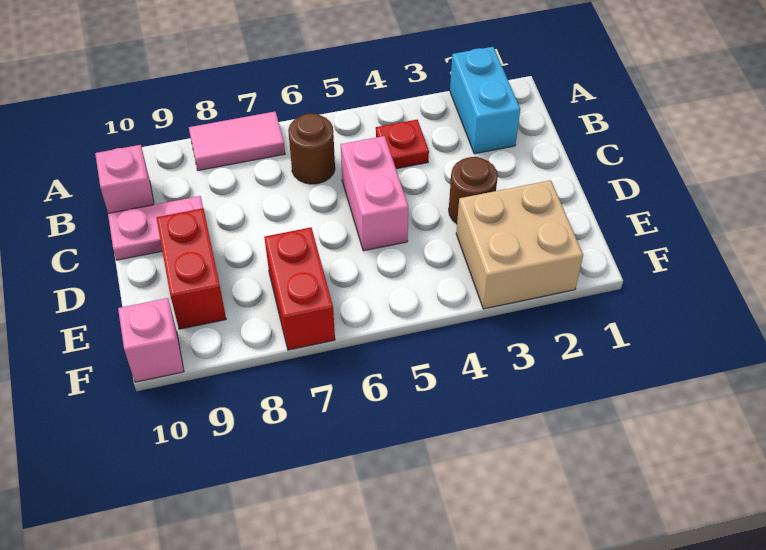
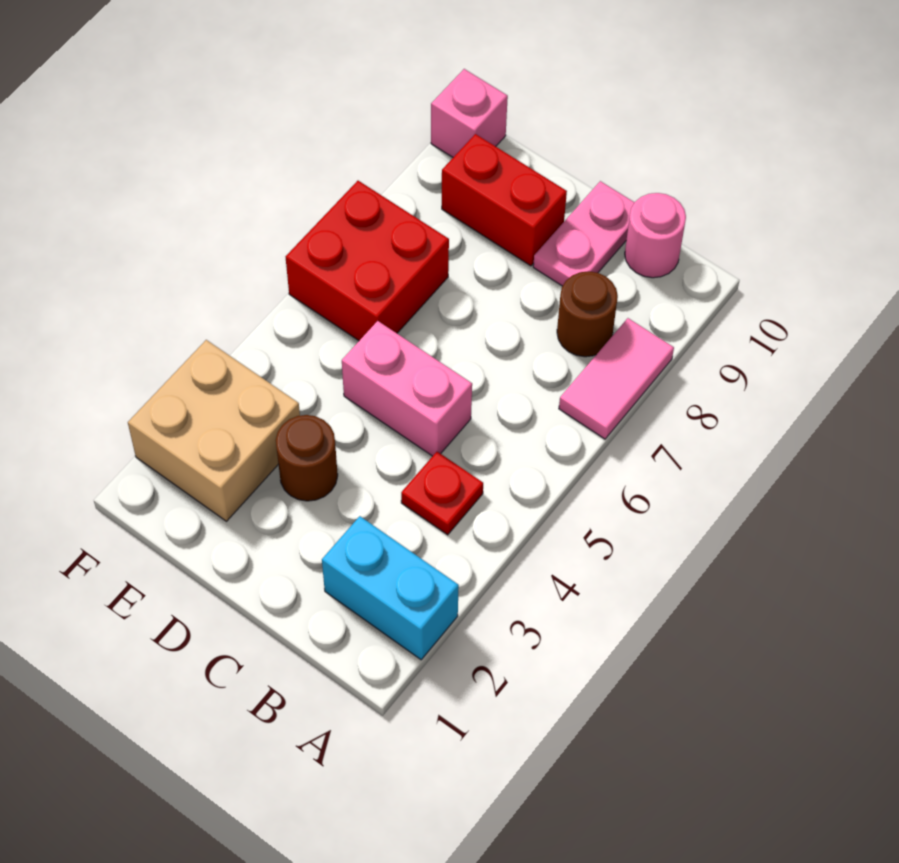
brown 1x1 round brick [288,113,335,184] -> brown 1x1 round brick moved to [557,271,618,357]
pink 1x1 brick [95,145,154,213] -> pink 1x1 round brick [625,193,686,278]
red 1x2 brick [264,227,335,350] -> red 2x2 brick [286,181,449,341]

